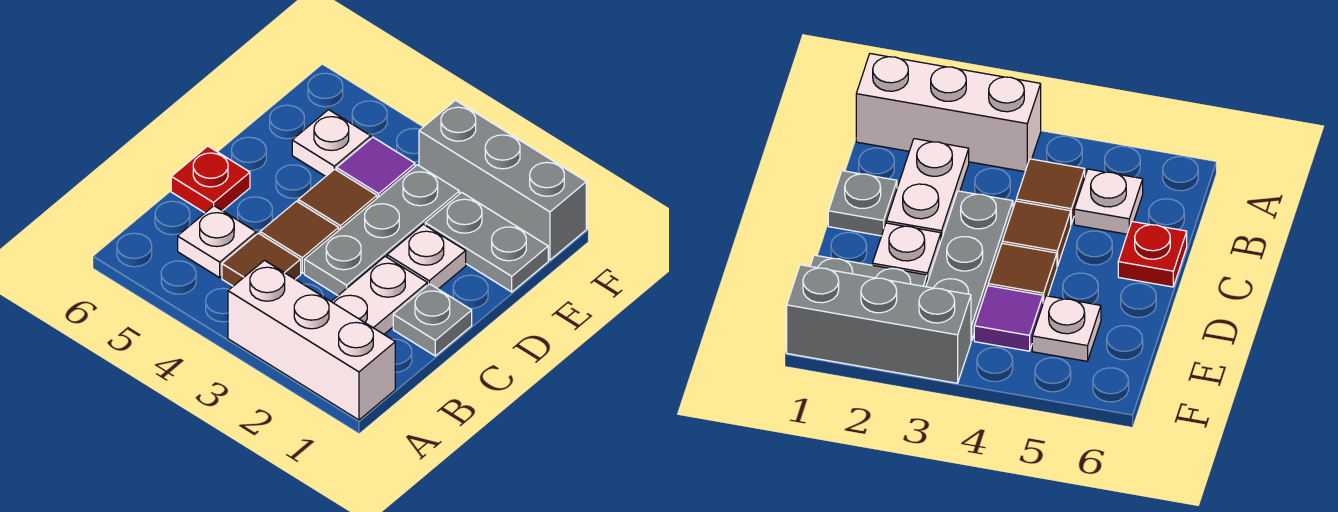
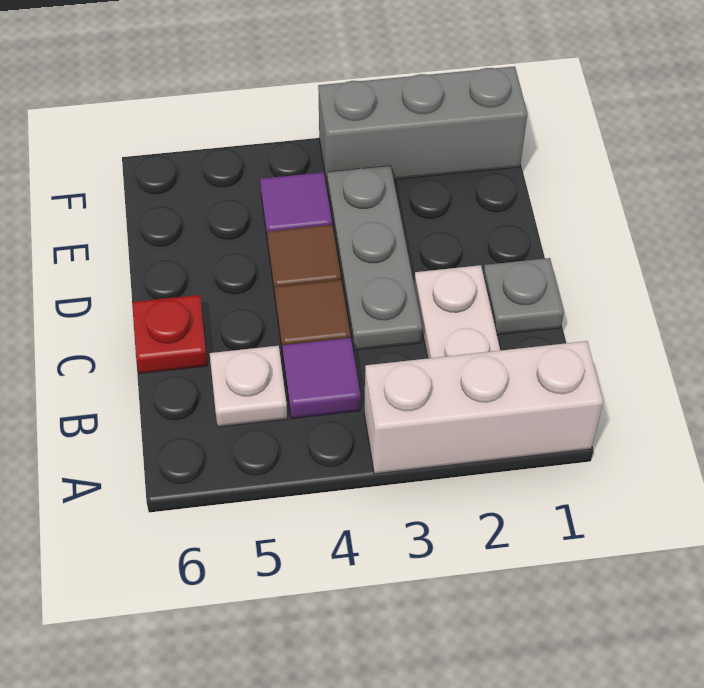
brown 1x1 tile [222,233,301,286] -> purple 1x1 tile [282,338,361,419]
white 1x1 plate [387,224,466,289] -> none
grey 1x2 plate [425,192,548,292] -> none
white 1x1 plate [292,110,371,177] -> none

